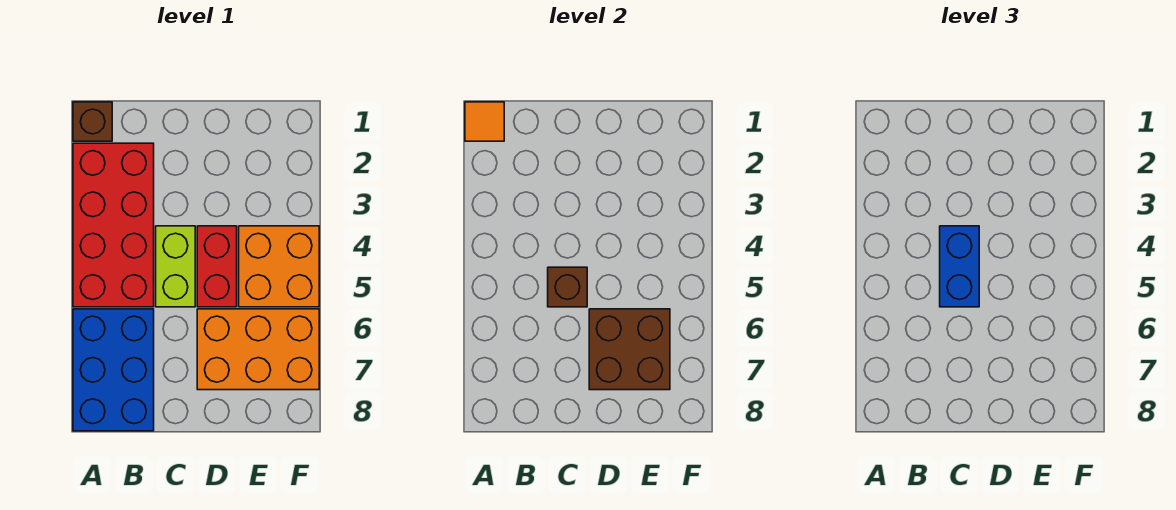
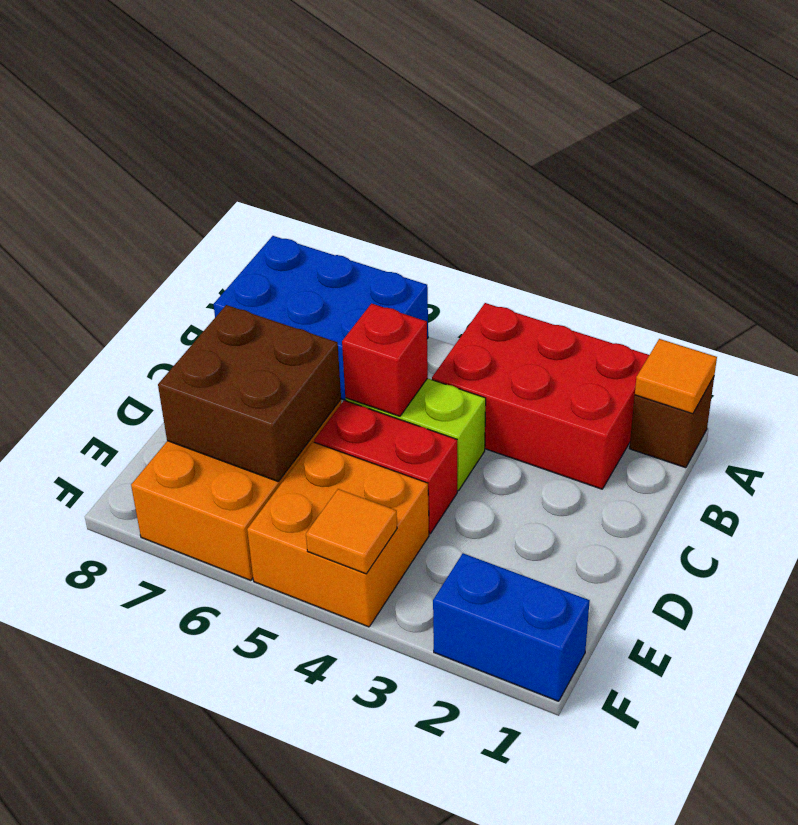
red 2x4 brick [73,143,154,307] -> red 2x3 brick [432,303,649,489]
blue 1x2 brick [940,226,979,307] -> blue 1x2 brick moved to [433,553,590,701]
brown 1x1 brick [548,267,587,307] -> red 1x1 brick [342,304,428,416]
none -> orange 1x1 tile [306,489,397,574]

